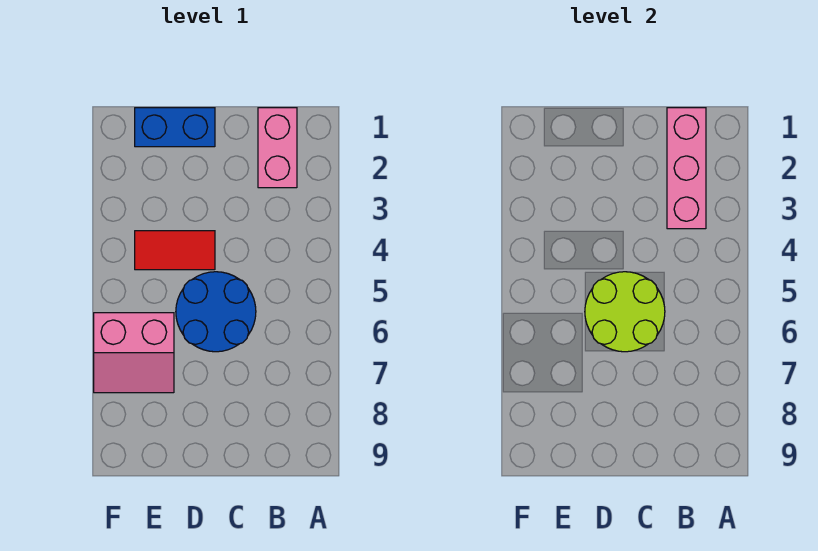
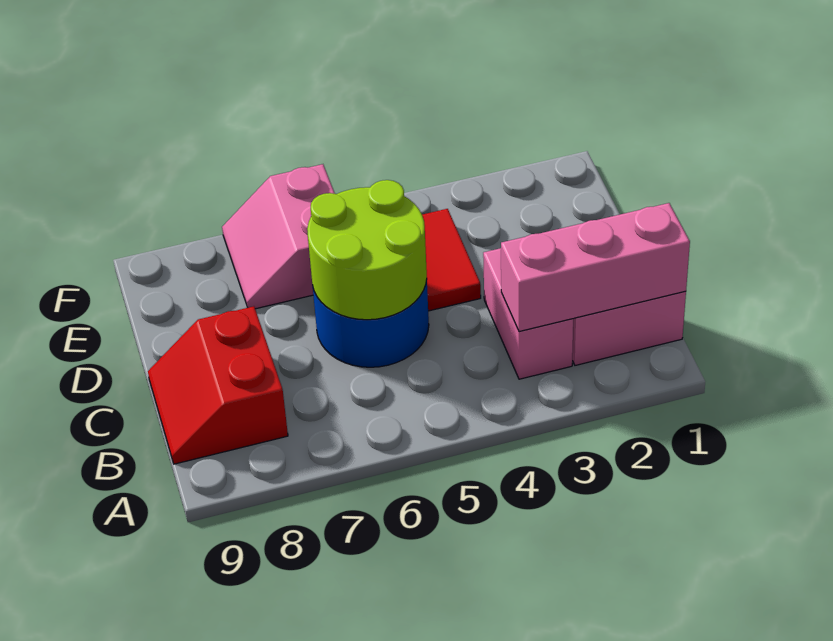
none -> pink 1x2 brick [483,248,573,379]
none -> red 2x2 slope [148,306,288,464]
blue 1x2 brick [135,108,215,147] -> none

